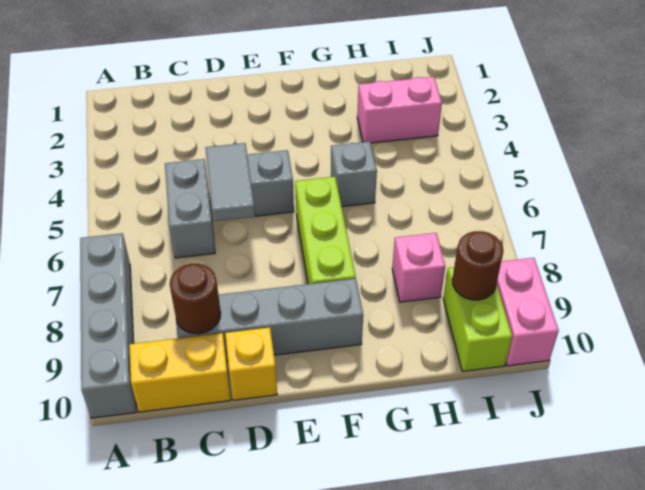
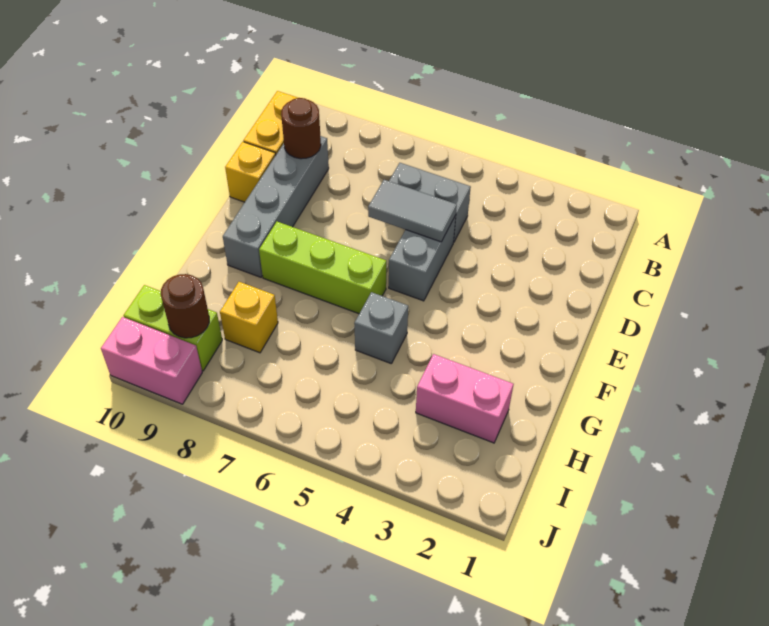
grey 1x4 brick [80,233,137,418] -> none
pink 1x2 brick [357,77,442,143] -> pink 1x2 brick turned to [416,354,514,443]
pink 1x1 brick [392,233,445,302] -> yellow 1x1 brick [220,282,278,353]

